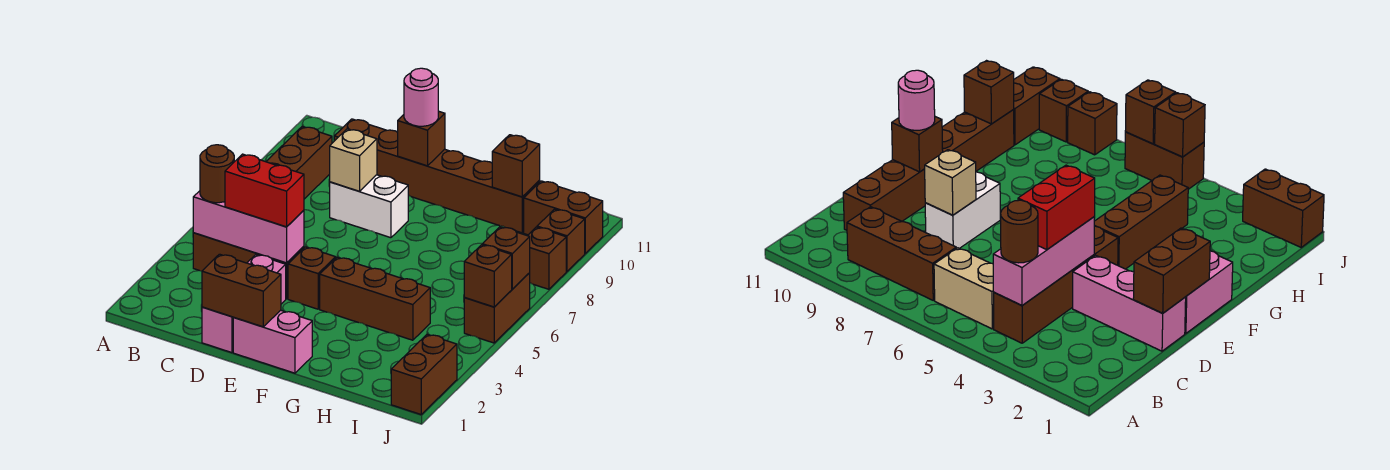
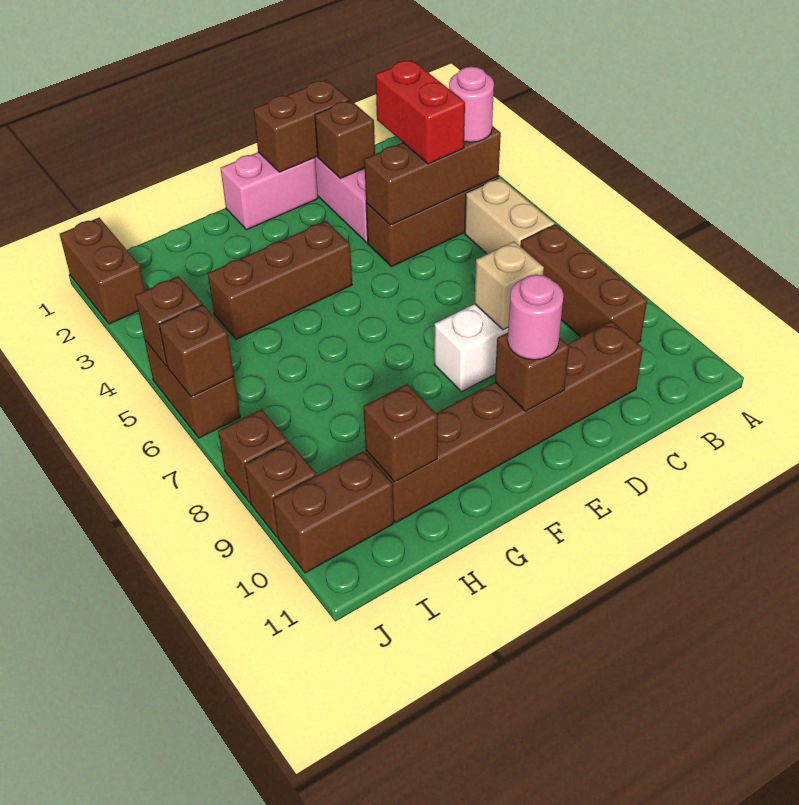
pink 1x3 brick [193,191,304,263] -> brown 1x3 brick [364,126,501,225]
brown 1x1 round brick [200,145,234,203] -> pink 1x1 round brick [449,67,494,142]
red 1x2 brick [225,154,304,227] -> red 1x2 brick turned to [376,60,465,164]
brown 1x1 brick [288,247,336,309] -> brown 1x1 brick moved to [315,100,375,179]

